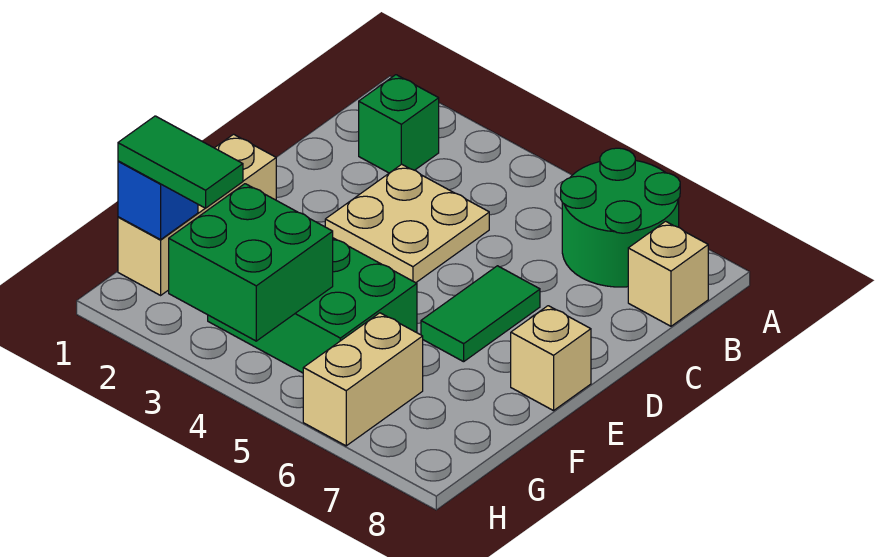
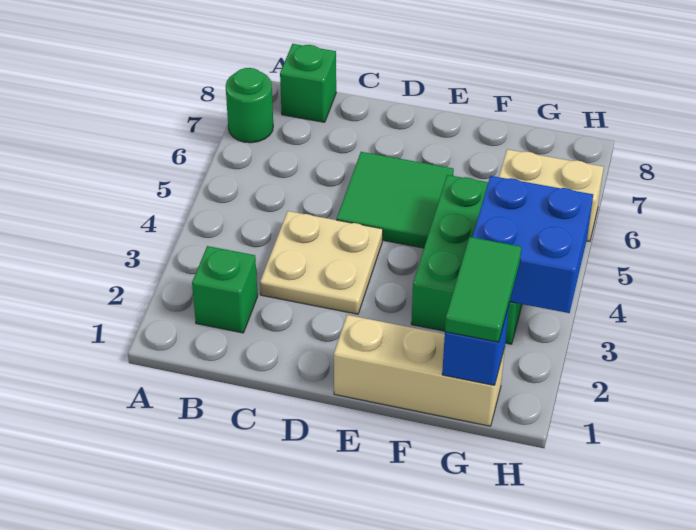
green 2x2 round brick [561,148,680,287] -> green 1x1 round brick [226,68,273,143]
tan 1x1 brick [628,221,708,326] -> green 1x1 brick [280,44,336,122]
green 1x2 tile [421,266,540,362] -> green 2x2 tile [337,152,454,248]
tan 1x1 brick [511,306,591,411] -> none
green 2x2 brick [169,184,333,341] -> blue 2x2 brick [473,176,593,313]

